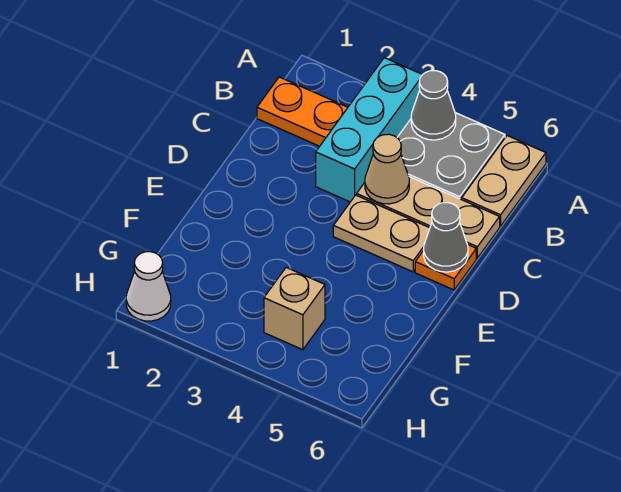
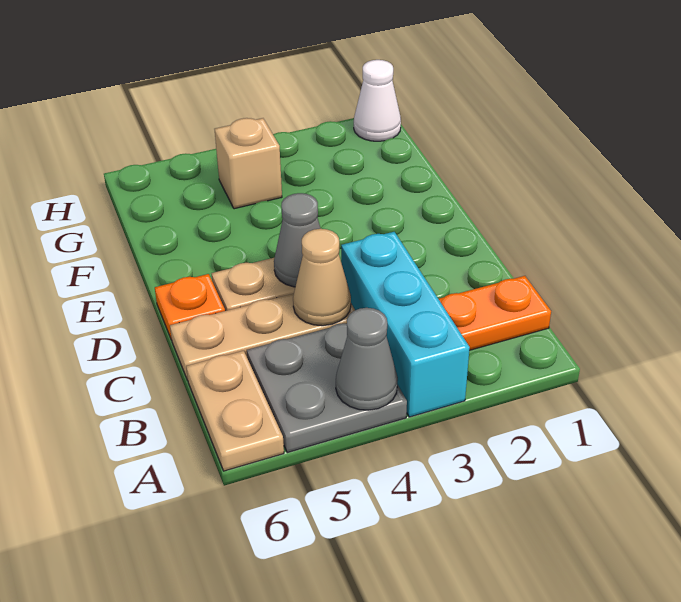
grey 1x1 cone [424,203,468,272] -> grey 1x1 cone moved to [274,193,321,287]

